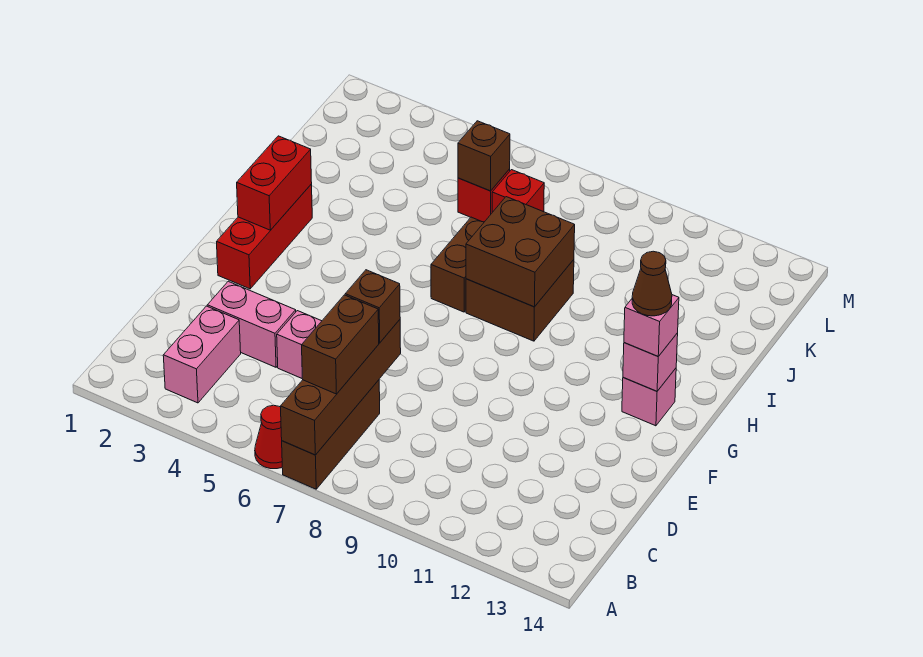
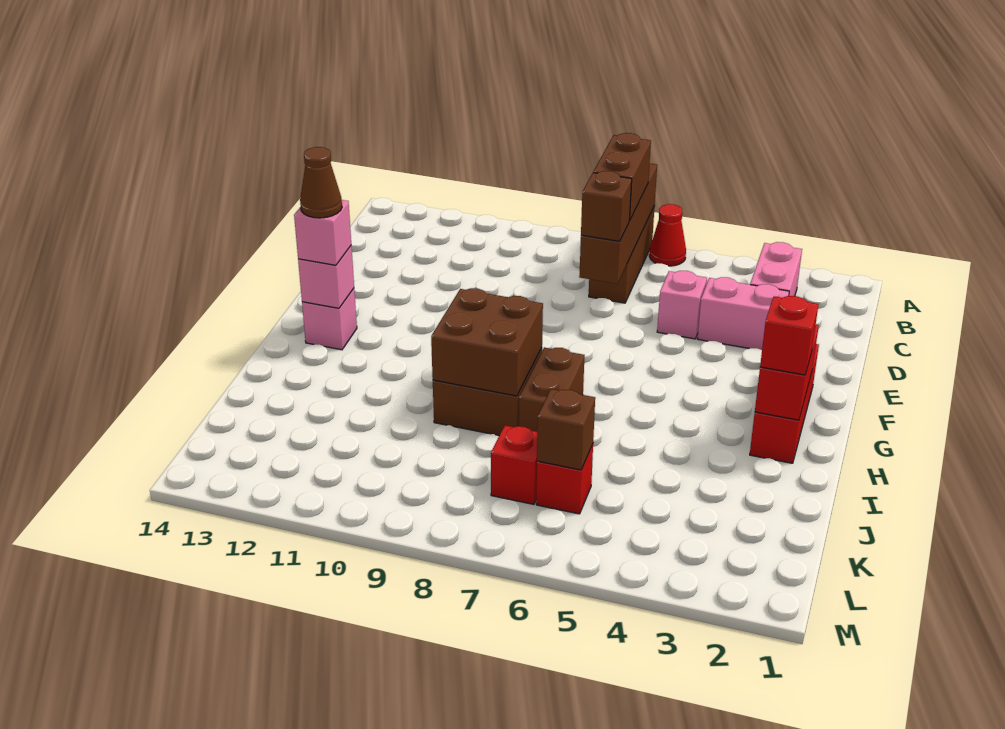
none -> red 1x1 brick [760,296,818,375]

